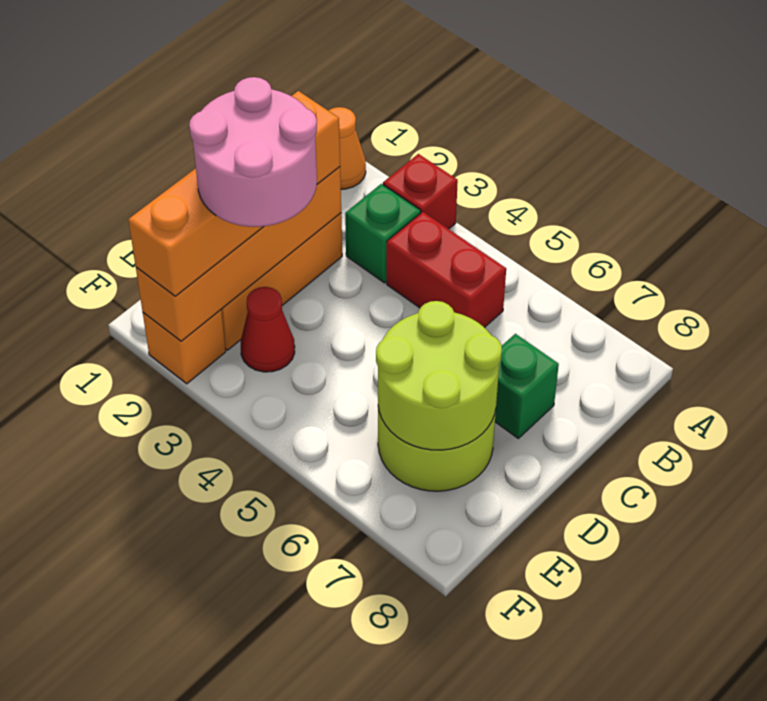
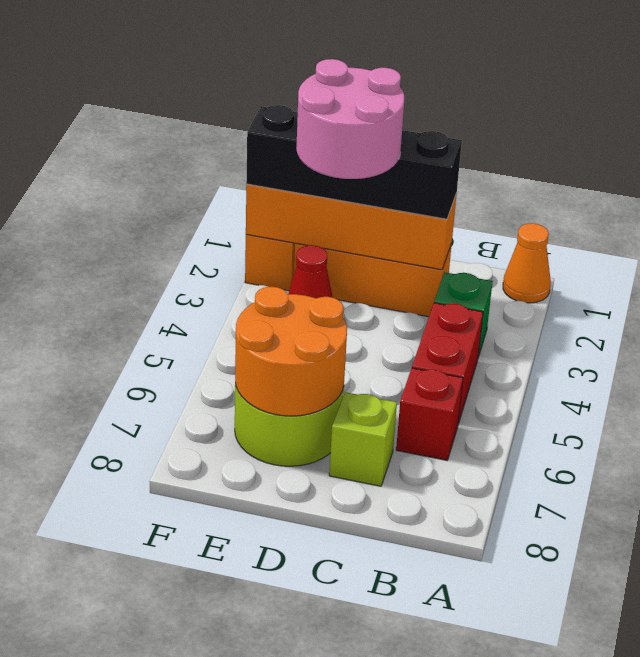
red 1x1 brick [383,154,458,229] -> red 1x1 brick moved to [396,368,463,460]
orange 1x4 brick [128,91,340,296] -> black 1x4 brick [246,105,462,219]
green 1x1 brick [495,334,559,438] -> lime 1x1 brick [329,392,397,486]
lime 2x2 round brick [376,301,502,450] -> orange 2x2 round brick [235,287,347,416]

